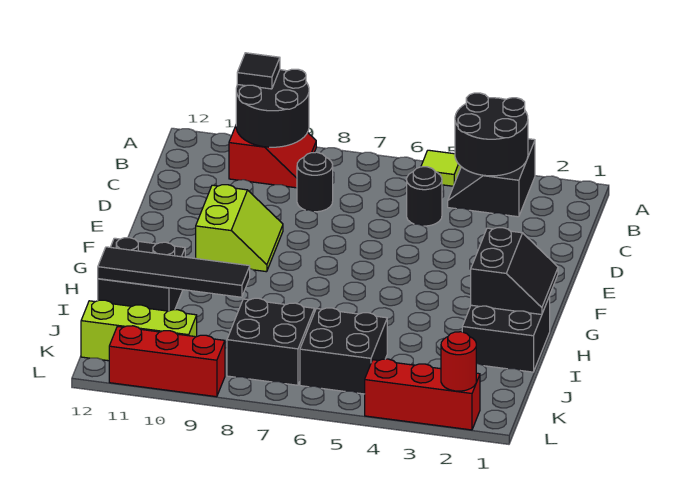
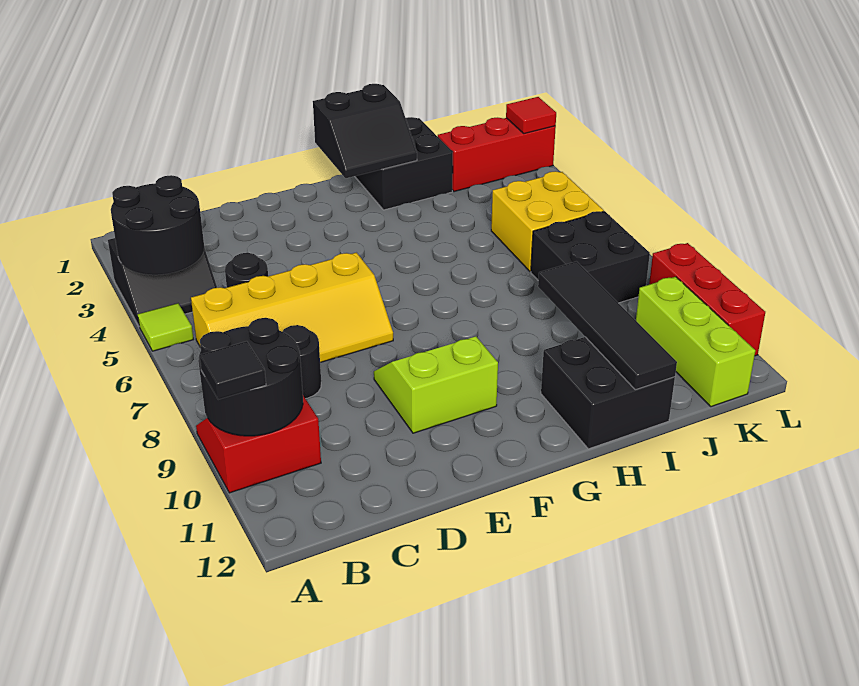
none -> yellow 2x4 slope [191,253,393,362]
black 2x2 slope [471,228,558,315] -> black 2x2 slope turned to [313,84,417,178]
black 2x2 brick [300,308,387,394] -> yellow 2x2 brick [491,171,604,272]
red 1x3 brick [365,359,480,430] -> red 1x3 brick turned to [438,118,556,192]
red 1x1 round brick [441,332,476,391] -> red 1x1 tile [506,97,556,134]

